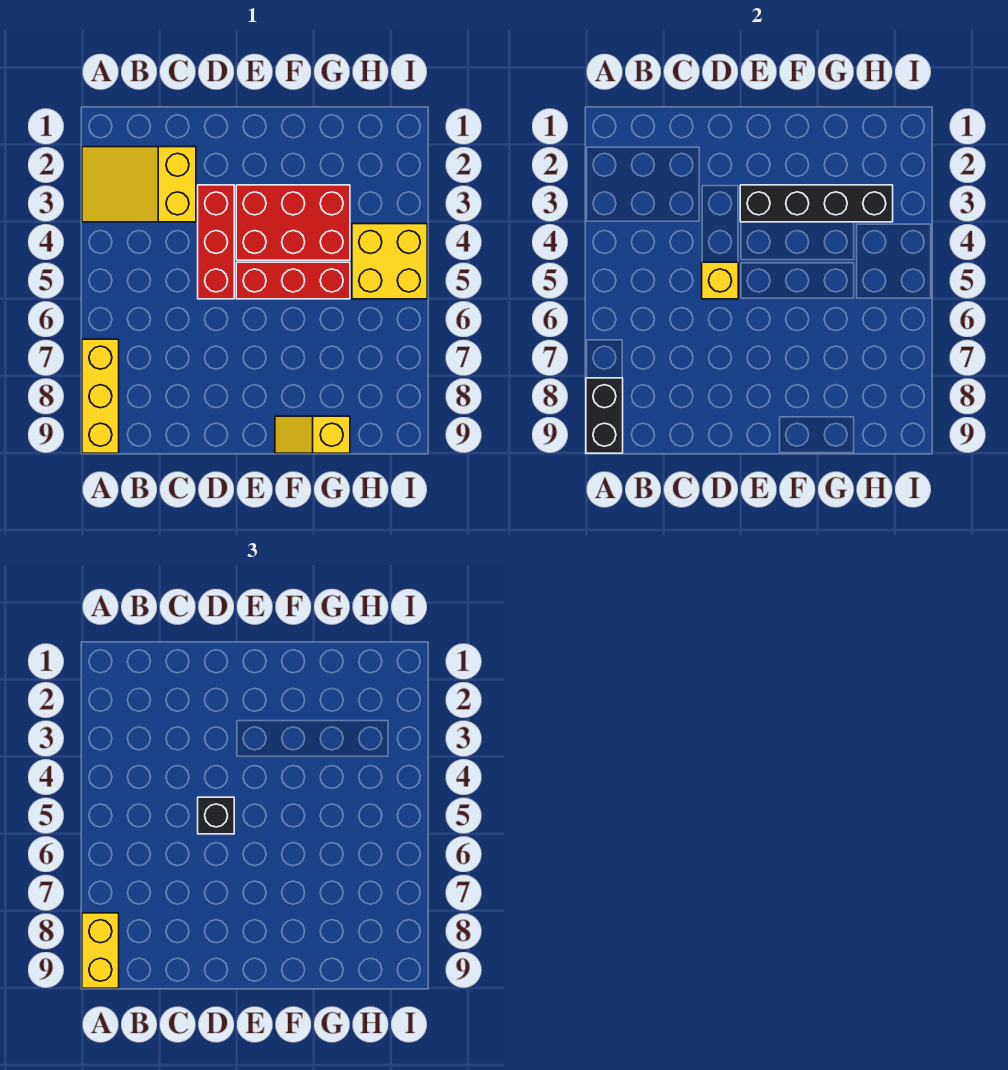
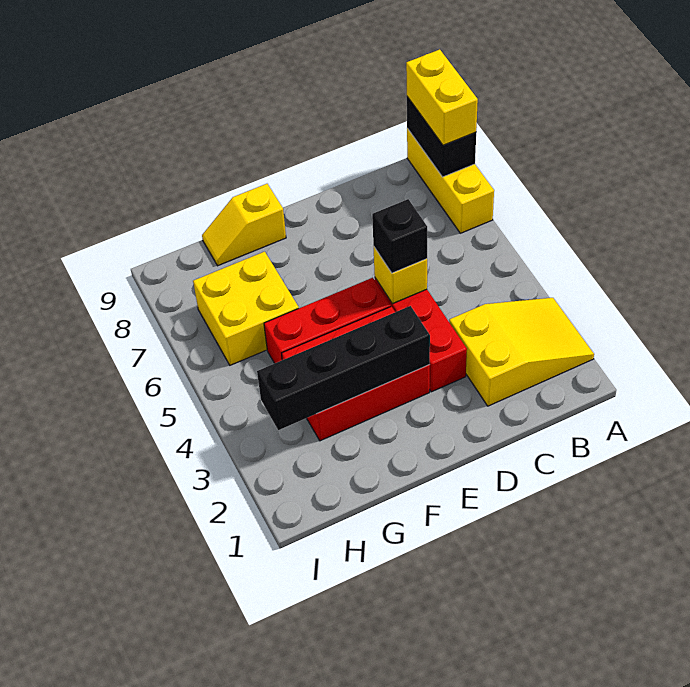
yellow 1x2 slope [275,416,350,453] -> yellow 1x2 slope turned to [202,184,286,266]
yellow 2x2 brick [352,224,427,299] -> yellow 2x2 brick moved to [193,252,299,365]

